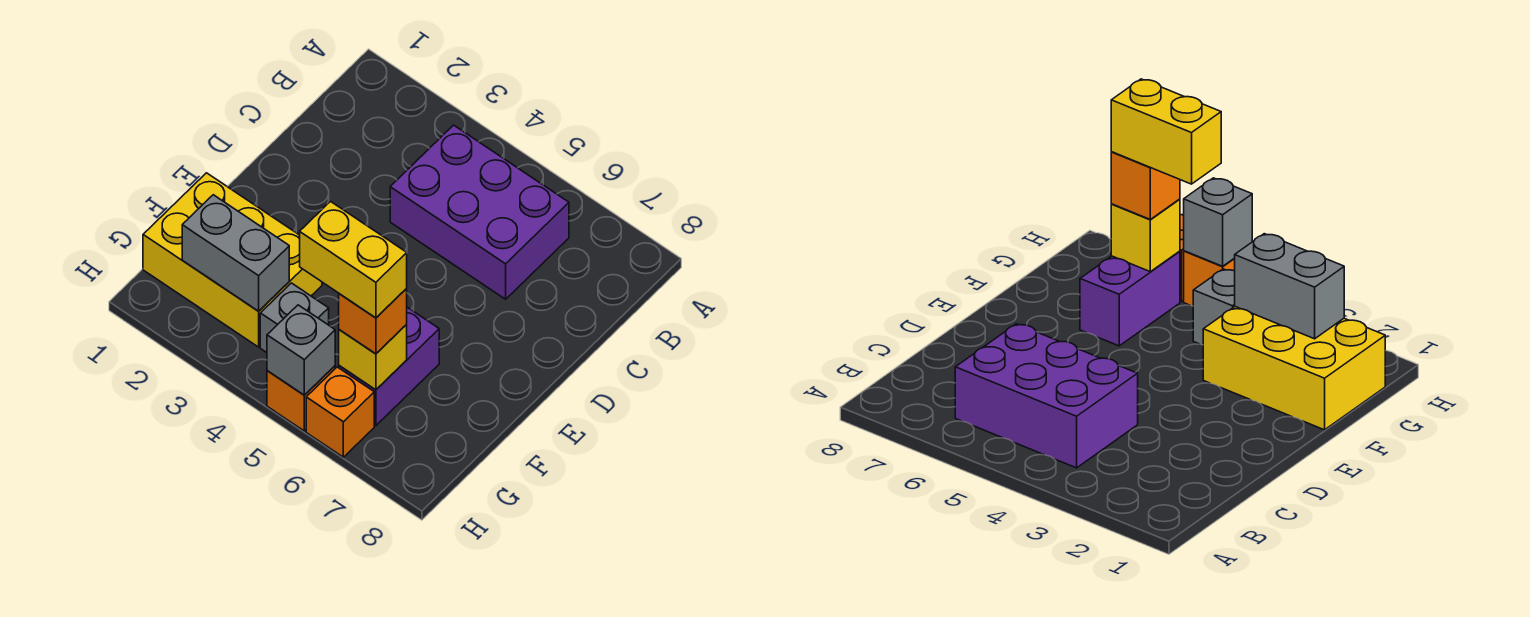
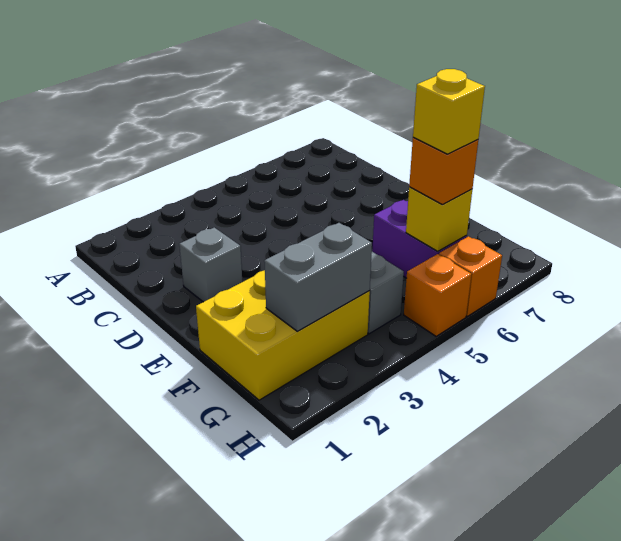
purple 2x3 brick [390,125,569,299] -> none
yellow 1x2 brick [300,202,407,318] -> yellow 1x1 brick [413,69,485,154]
grey 1x1 brick [267,305,335,395] -> grey 1x1 brick moved to [179,228,242,302]

